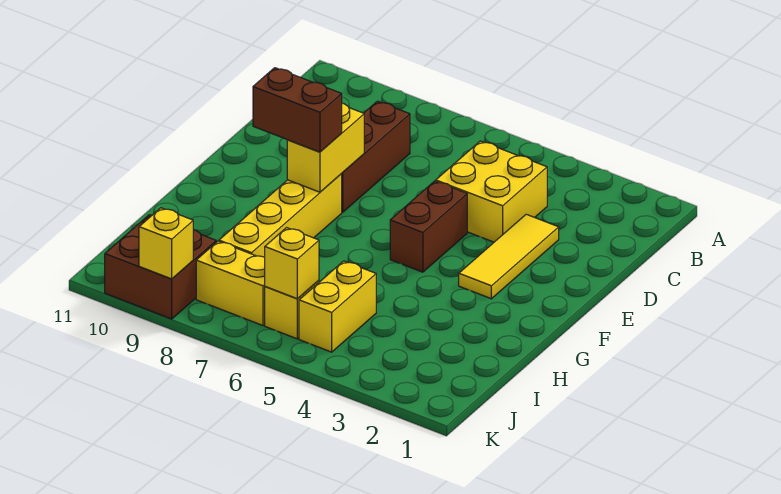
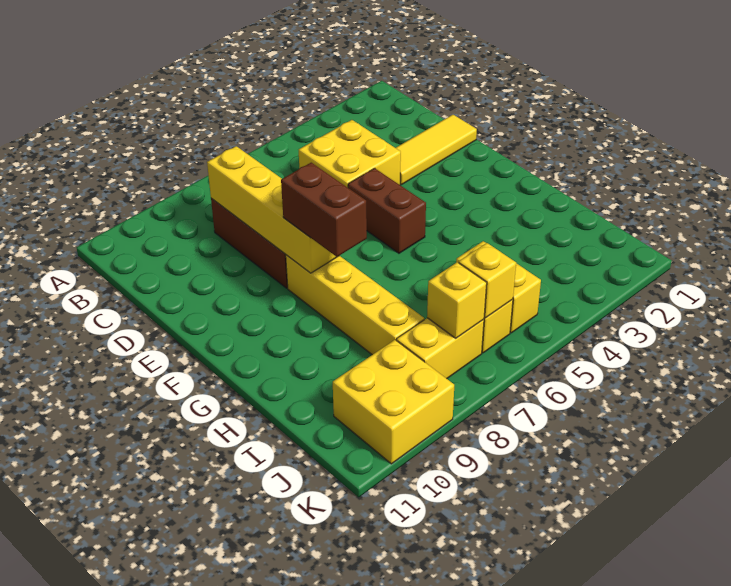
yellow 1x3 tile [459,214,559,299] -> yellow 1x3 tile turned to [396,115,477,185]
yellow 1x2 brick [287,103,364,192] -> yellow 1x4 brick [207,146,336,273]
brown 1x2 brick [253,68,342,152] -> brown 1x2 brick turned to [281,163,367,257]
brown 2x2 brick [105,215,216,319] -> yellow 2x2 brick [333,340,454,464]
yellow 1x1 brick [139,208,193,279] -> yellow 1x1 brick moved to [427,262,487,338]

